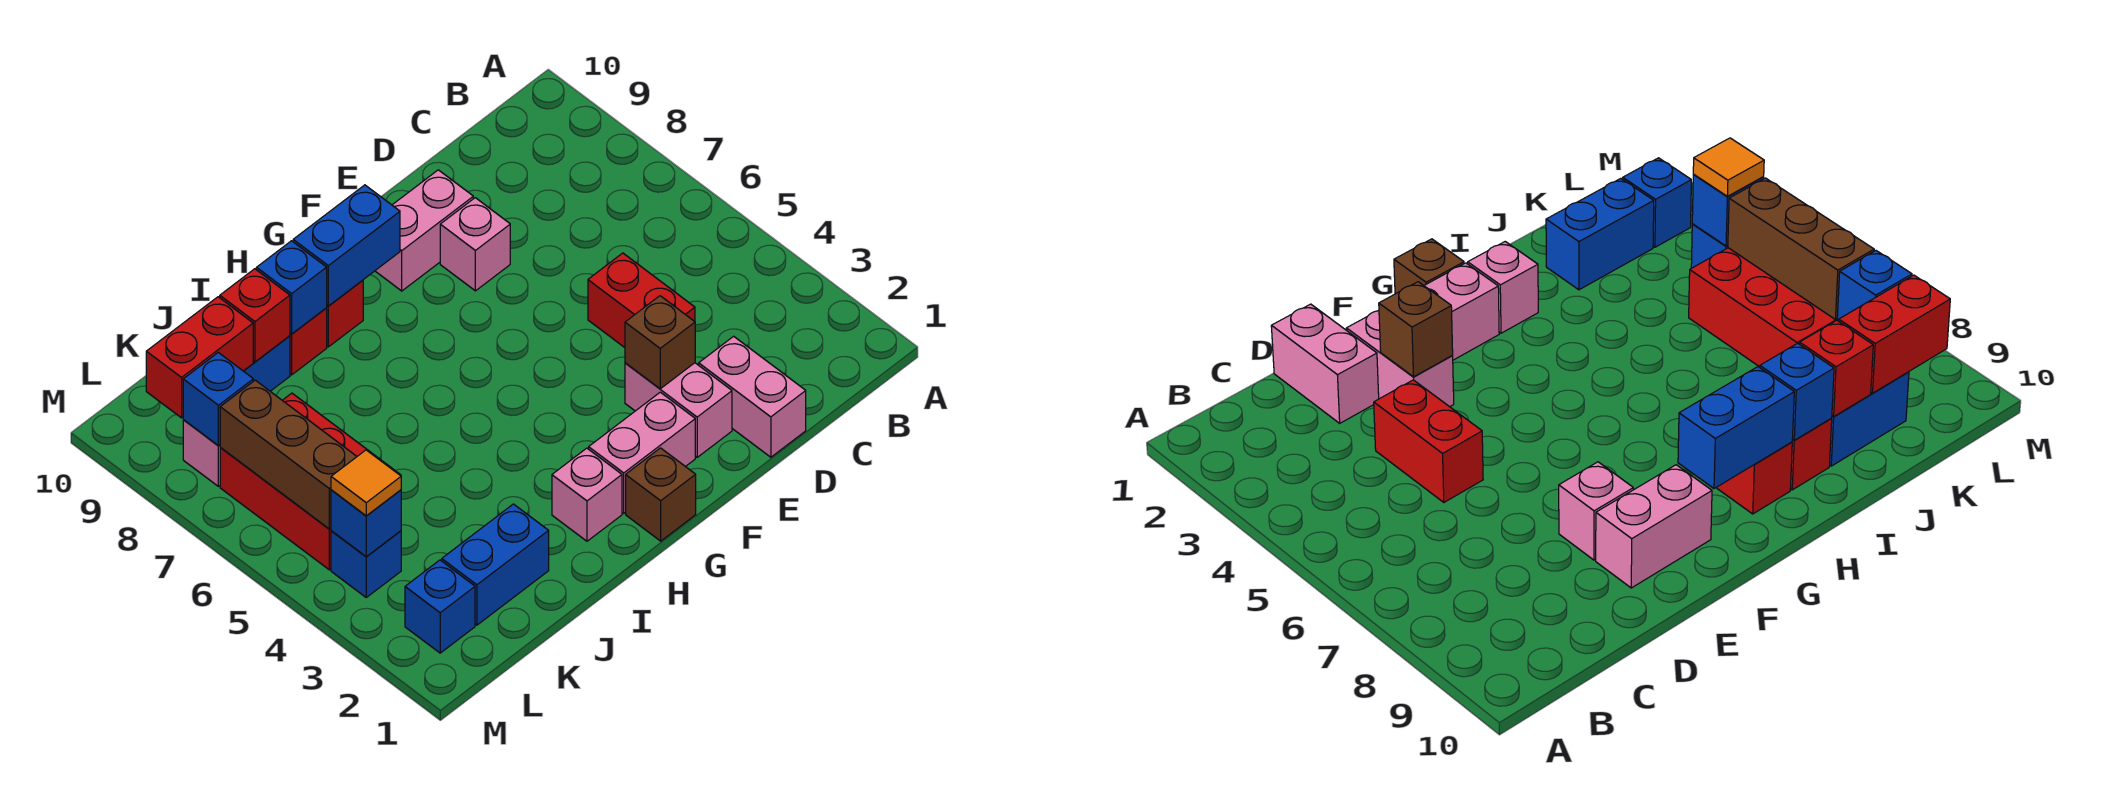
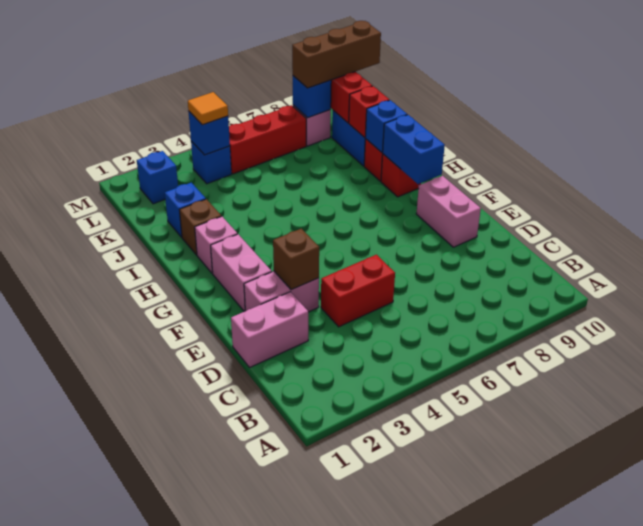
pink 1x1 brick [440,198,510,291] -> none
brown 1x1 brick [626,448,696,541] -> brown 1x1 brick moved to [180,199,221,255]
blue 1x2 brick [442,504,549,625] -> blue 1x1 brick [165,183,206,237]
red 2x3 brick [220,393,401,570] -> red 1x3 brick [229,105,306,174]
brown 1x3 brick [220,380,357,529] -> brown 1x3 brick moved to [292,21,381,88]

